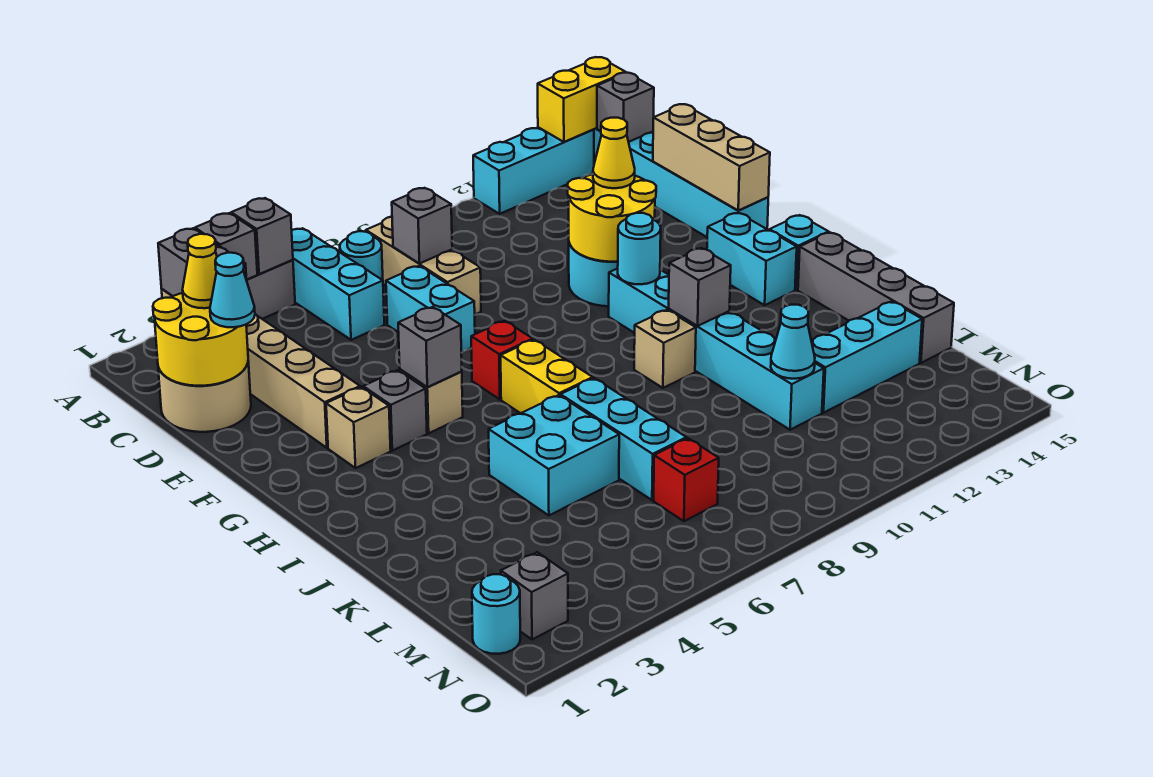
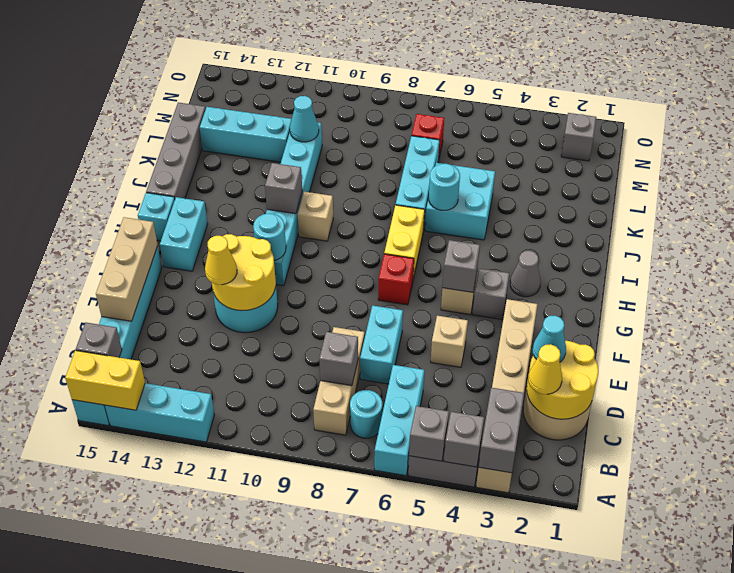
tan 1x1 brick [326,387,391,468] -> tan 1x1 brick moved to [431,316,468,367]
none -> grey 1x1 cone [510,251,541,297]
cyan 1x1 round brick [472,574,520,654] -> cyan 1x1 round brick moved to [429,164,460,210]

